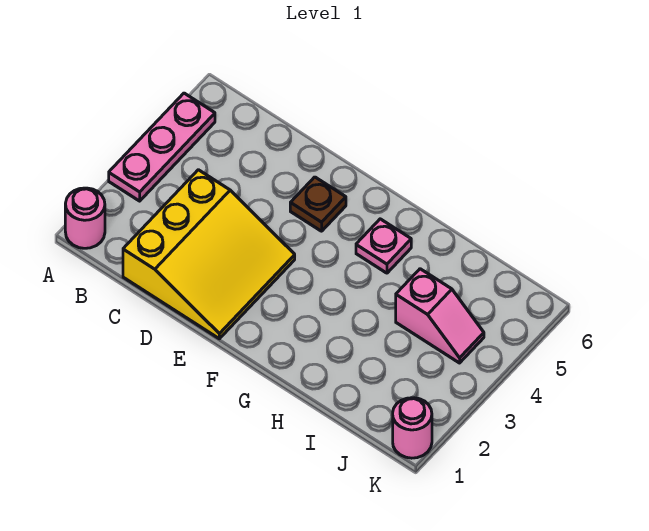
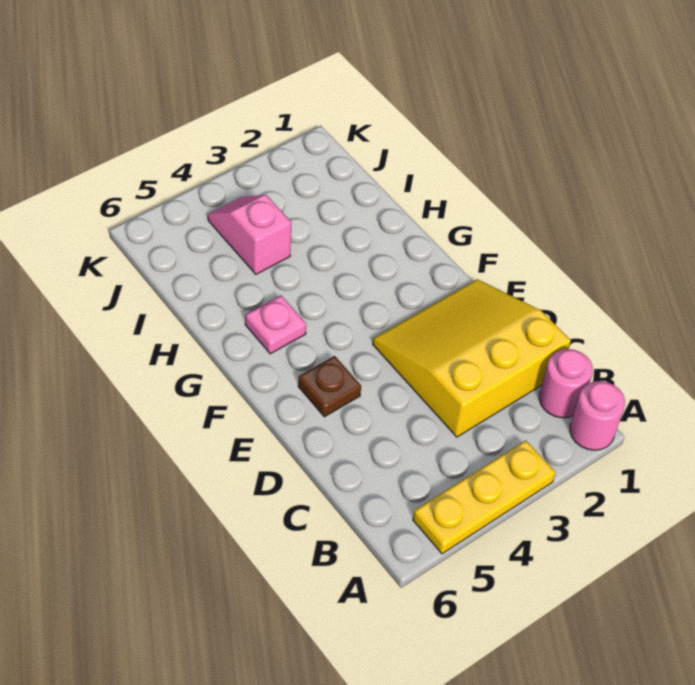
pink 1x3 plate [109,93,215,201] -> yellow 1x3 plate [413,440,556,554]
pink 1x1 round brick [393,398,432,458] -> pink 1x1 round brick moved to [539,349,593,418]

